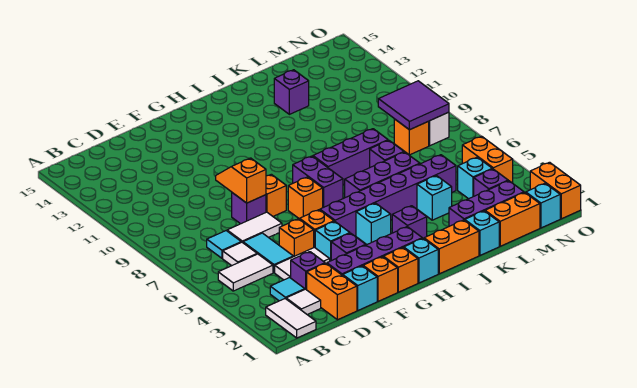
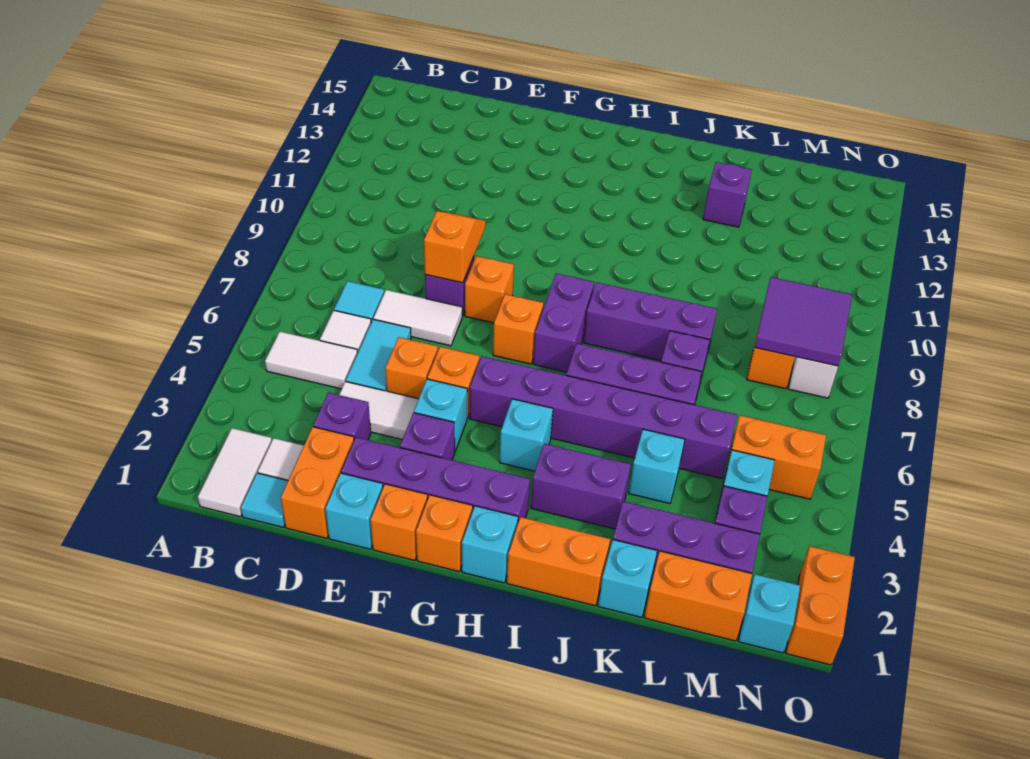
cyan 1x1 tile [270,278,305,301] -> cyan 1x1 tile moved to [241,473,288,527]
purple 1x1 brick [392,206,427,239] -> purple 1x2 brick [531,444,631,529]
orange 1x2 brick [462,136,513,183] -> orange 1x2 brick turned to [728,415,826,499]

